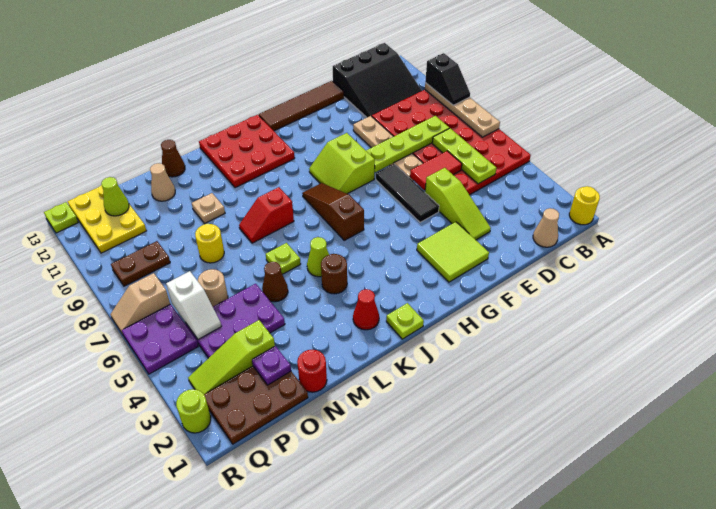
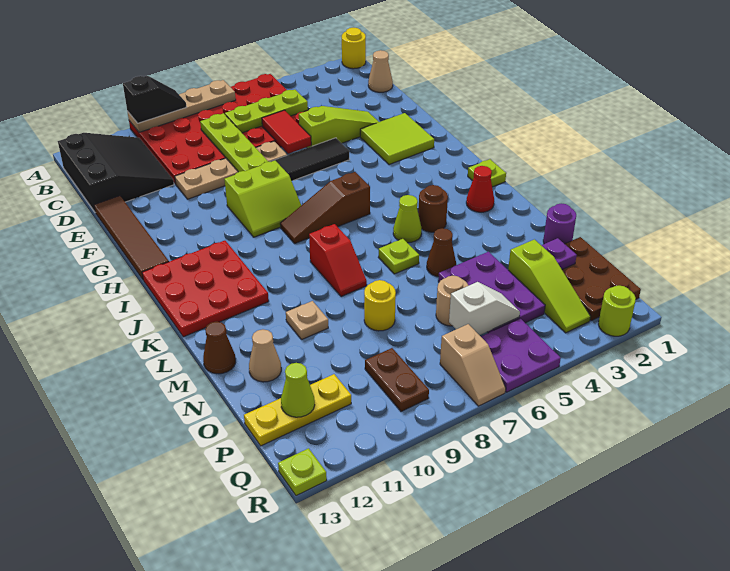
red 1x1 round brick [297,350,327,392] -> purple 1x1 round brick [543,203,576,244]
yellow 2x3 plate [68,185,147,253] -> yellow 1x3 plate [244,374,351,446]

